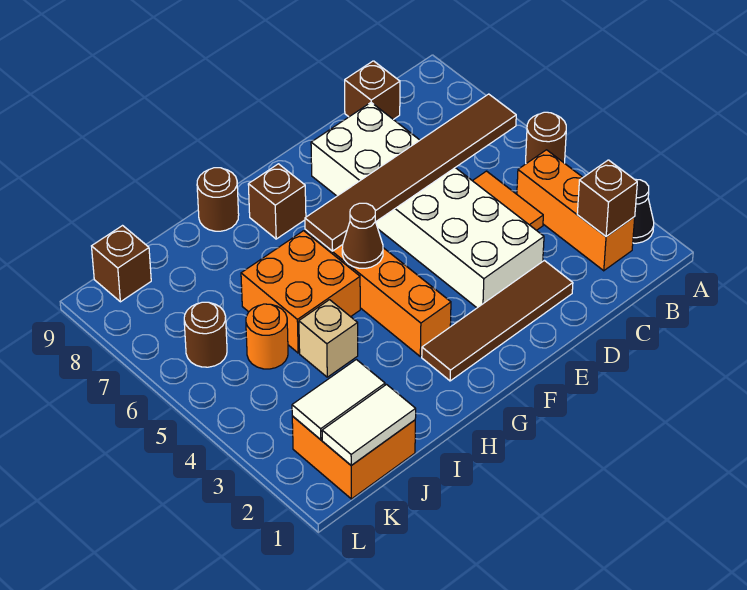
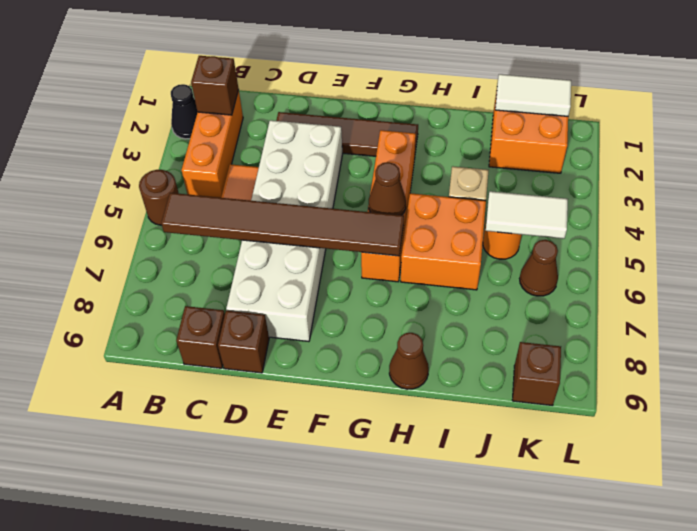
brown 1x1 brick [248,164,306,239] -> brown 1x1 brick moved to [218,310,269,373]
brown 1x1 round brick [197,168,239,231] -> brown 1x1 cone [389,333,429,389]
white 1x2 tile [292,360,385,440] -> white 1x2 tile moved to [486,191,568,239]
brown 1x1 round brick [184,302,227,367] -> brown 1x1 cone [520,240,558,296]

